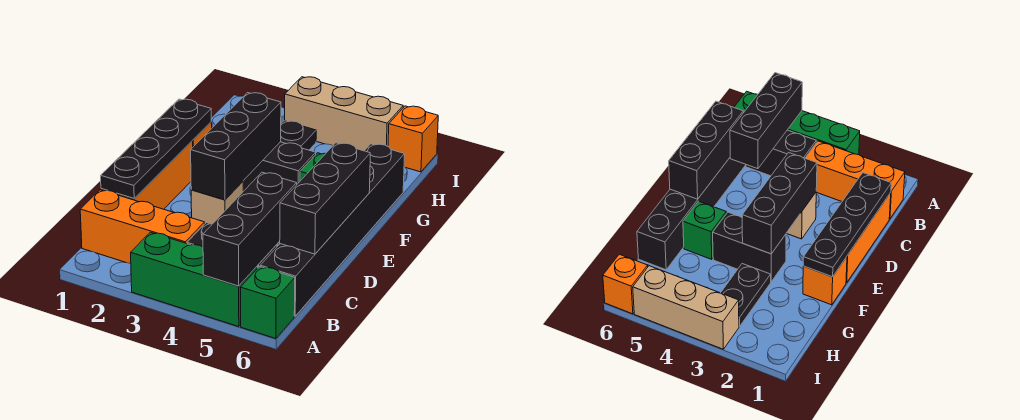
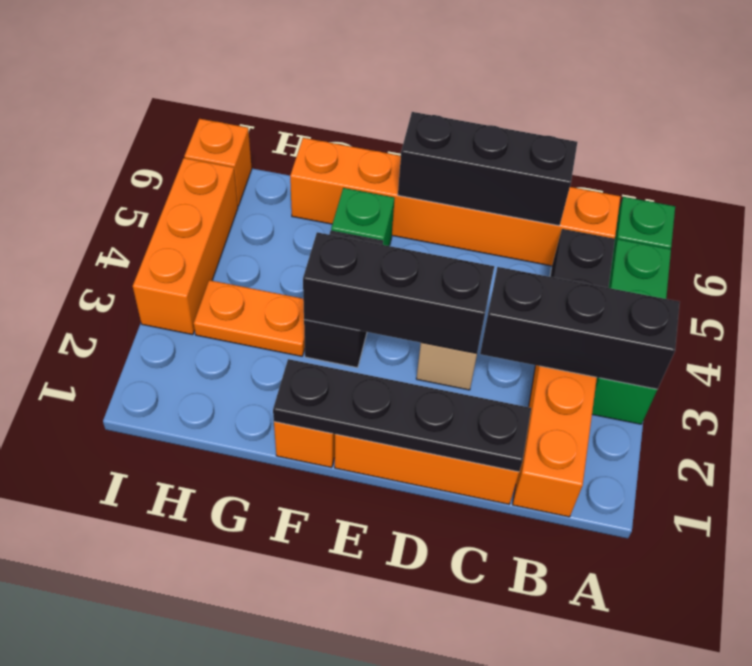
black 1x3 brick [203,172,297,286] -> black 1x3 brick moved to [480,267,680,389]
black 1x6 brick [260,144,405,316] -> orange 1x6 brick [290,138,620,266]
black 1x2 plate [281,121,316,150] -> orange 1x2 plate [194,280,305,356]
tan 1x3 brick [285,77,403,151] -> orange 1x3 brick [133,158,238,335]

